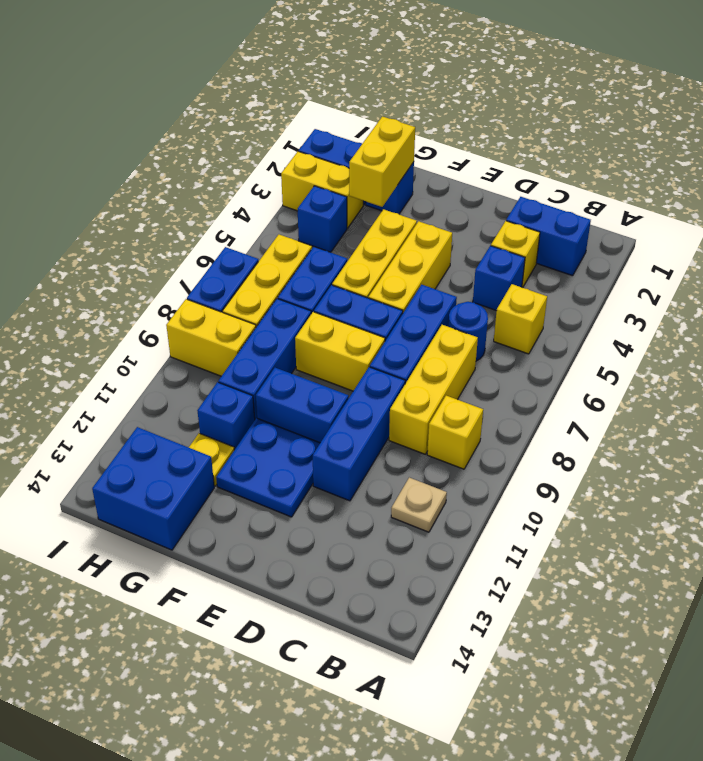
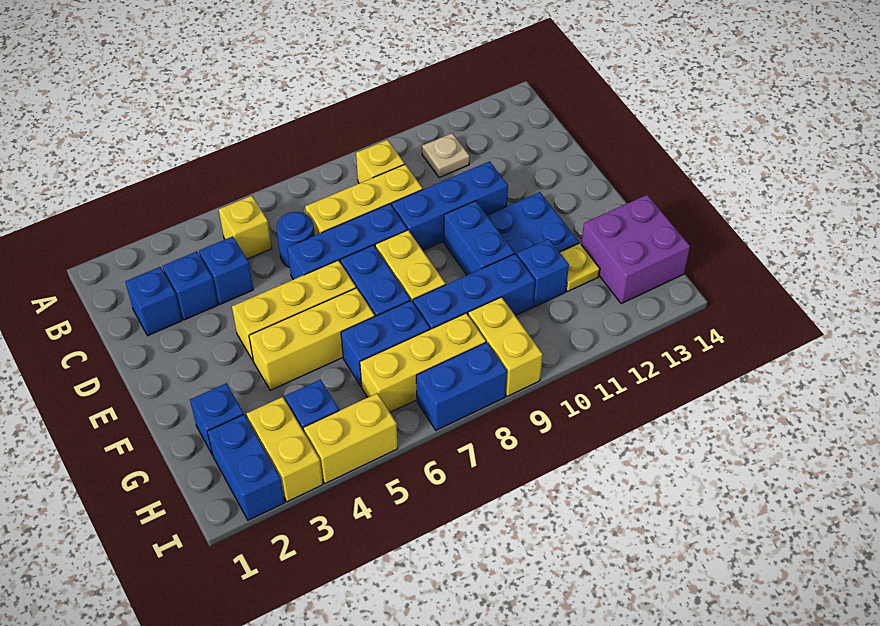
blue 1x2 brick [506,197,591,276] -> blue 1x1 brick [125,267,182,336]
yellow 1x1 brick [491,221,540,288] -> blue 1x1 brick [162,251,218,320]
yellow 1x2 brick [349,116,415,207] -> yellow 1x2 brick moved to [304,393,398,484]
blue 2x2 brick [92,427,214,550] -> purple 2x2 brick [581,195,690,304]

